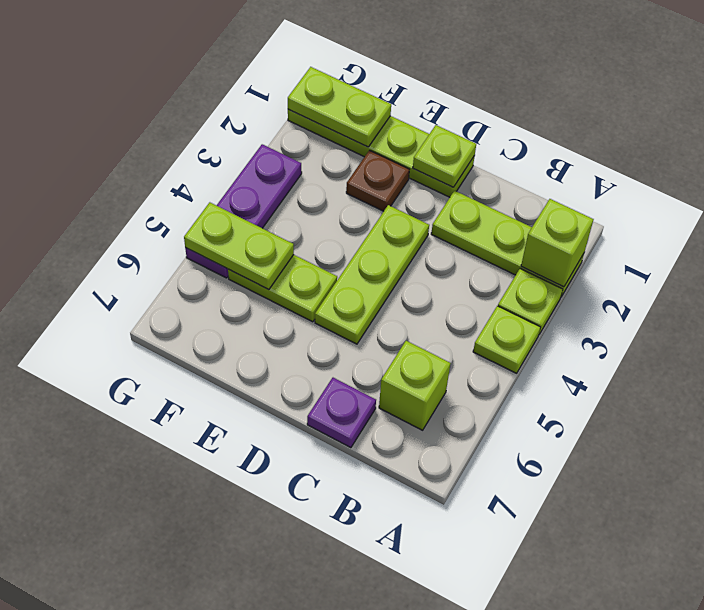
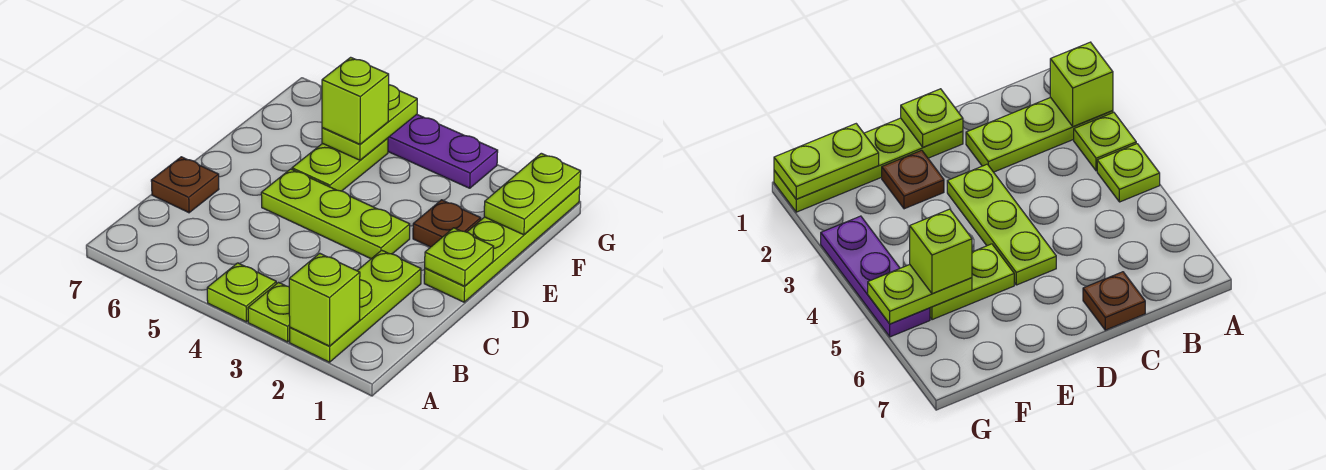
lime 1x1 brick [379,341,451,430] -> lime 1x1 brick moved to [322,57,389,144]
purple 1x1 plate [307,378,376,448] -> brown 1x1 plate [151,157,219,213]

